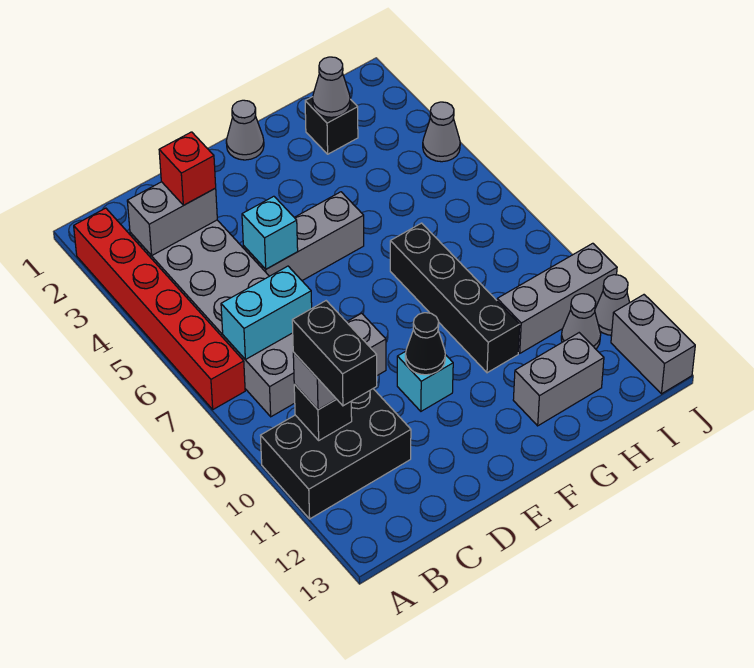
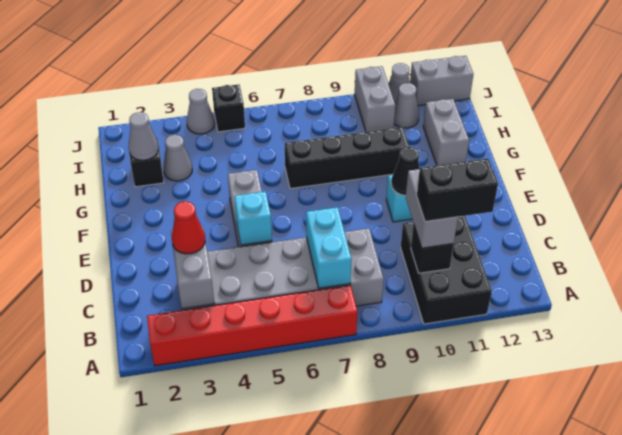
red 1x1 brick [159,132,216,205] -> red 1x1 cone [172,202,205,254]
grey 1x1 cone [226,100,264,160] -> grey 1x1 cone moved to [163,135,192,181]
grey 1x3 brick [497,243,617,353] -> grey 1x2 brick [355,66,395,132]
none -> black 1x1 brick [212,84,245,132]

